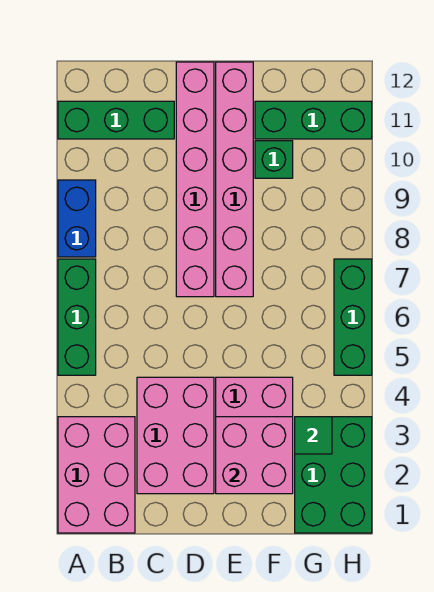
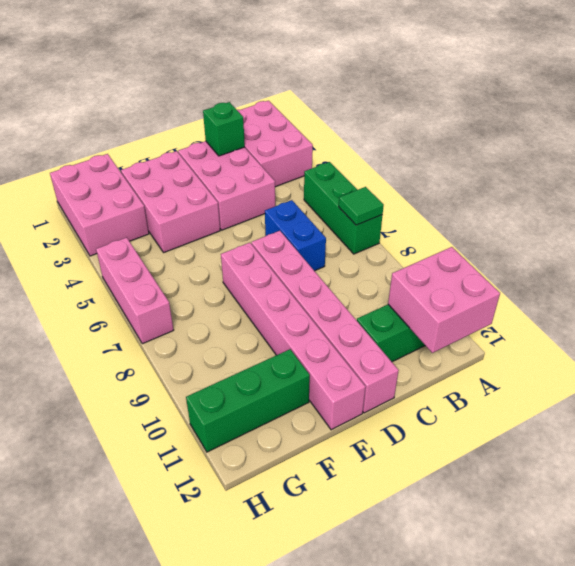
blue 1x2 brick [58,180,96,257] -> blue 1x2 brick moved to [265,200,326,271]
pink 2x2 brick [216,417,293,494] -> pink 2x2 brick moved to [388,247,500,353]
green 1x1 brick [255,141,293,178] -> green 1x1 brick moved to [203,102,245,156]
green 2x3 brick [295,417,372,533] -> pink 2x3 brick [50,154,149,256]
green 1x1 tile [295,417,332,454] -> green 1x1 tile moved to [339,187,384,225]
green 1x3 brick [334,259,372,375] -> pink 1x3 brick [96,237,174,344]

